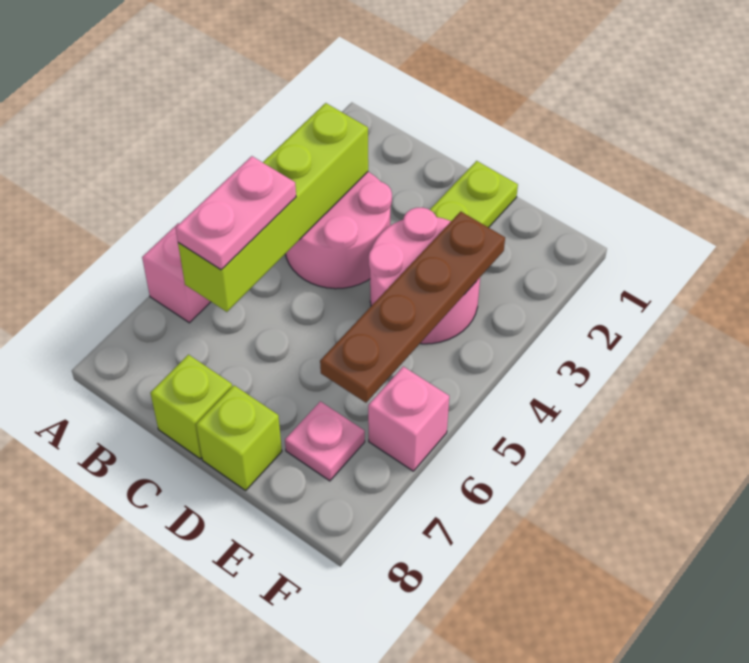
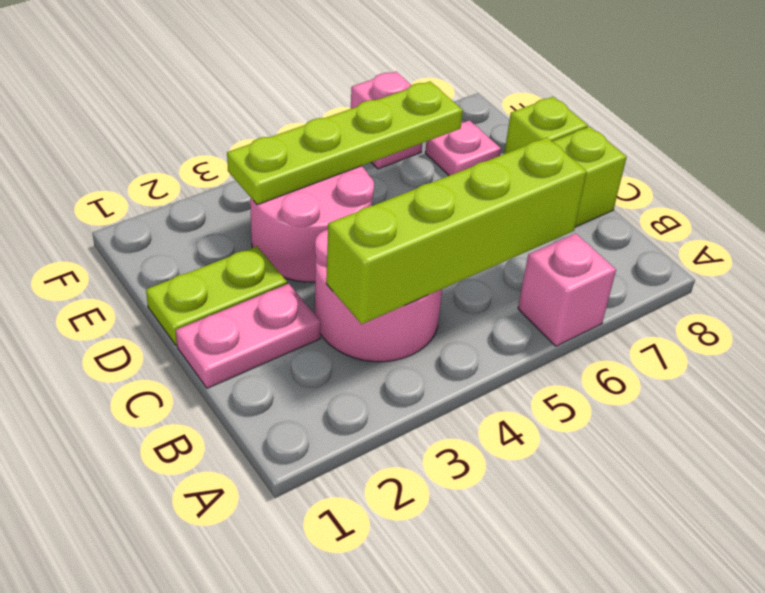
pink 1x2 plate [176,156,296,270] -> pink 1x2 plate moved to [176,284,321,388]
brown 1x4 plate [320,212,505,403] -> lime 1x4 plate [227,81,463,205]

